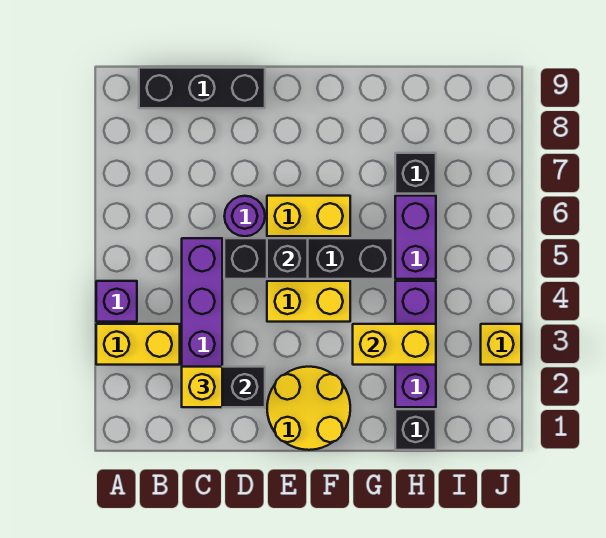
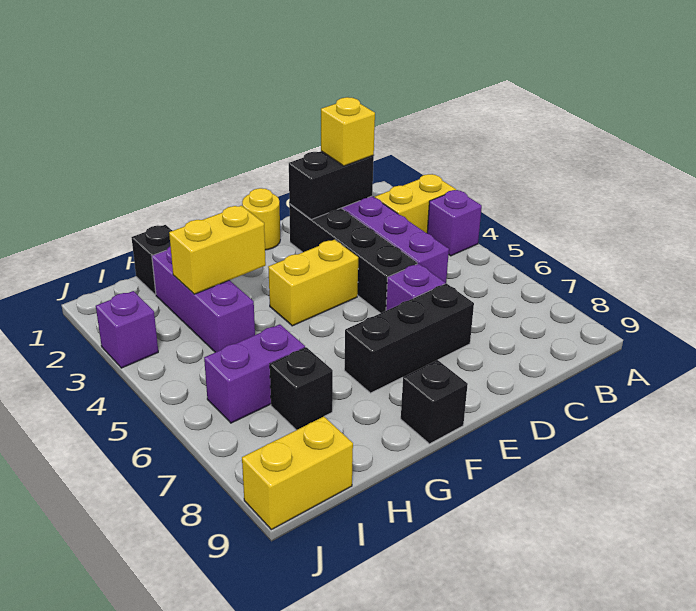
black 1x3 brick [139,68,265,108] -> black 1x3 brick moved to [344,283,474,393]
black 1x4 brick [224,238,393,279] -> black 1x4 brick turned to [289,204,417,313]
purple 1x1 round brick [224,196,265,236] -> purple 1x1 brick [386,264,445,311]
yellow 2x2 round brick [267,367,350,450] -> yellow 1x1 round brick [242,188,280,250]
black 1x1 brick [267,238,308,279] -> black 1x1 brick moved to [401,360,468,444]
yellow 1x2 brick [267,196,350,236] -> yellow 1x2 brick moved to [242,417,353,530]
purple 1x2 brick [395,196,436,279] -> purple 1x2 brick turned to [204,324,305,423]
yellow 1x1 brick [481,324,521,365] -> purple 1x1 brick [96,291,158,368]

